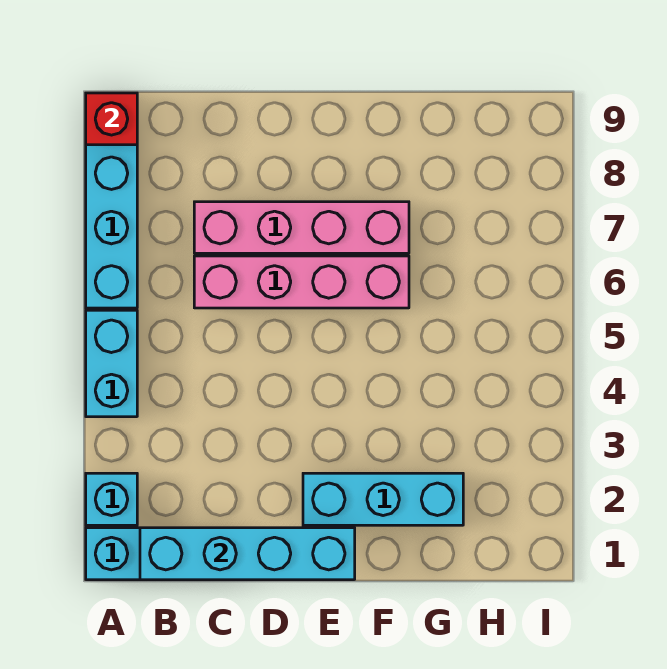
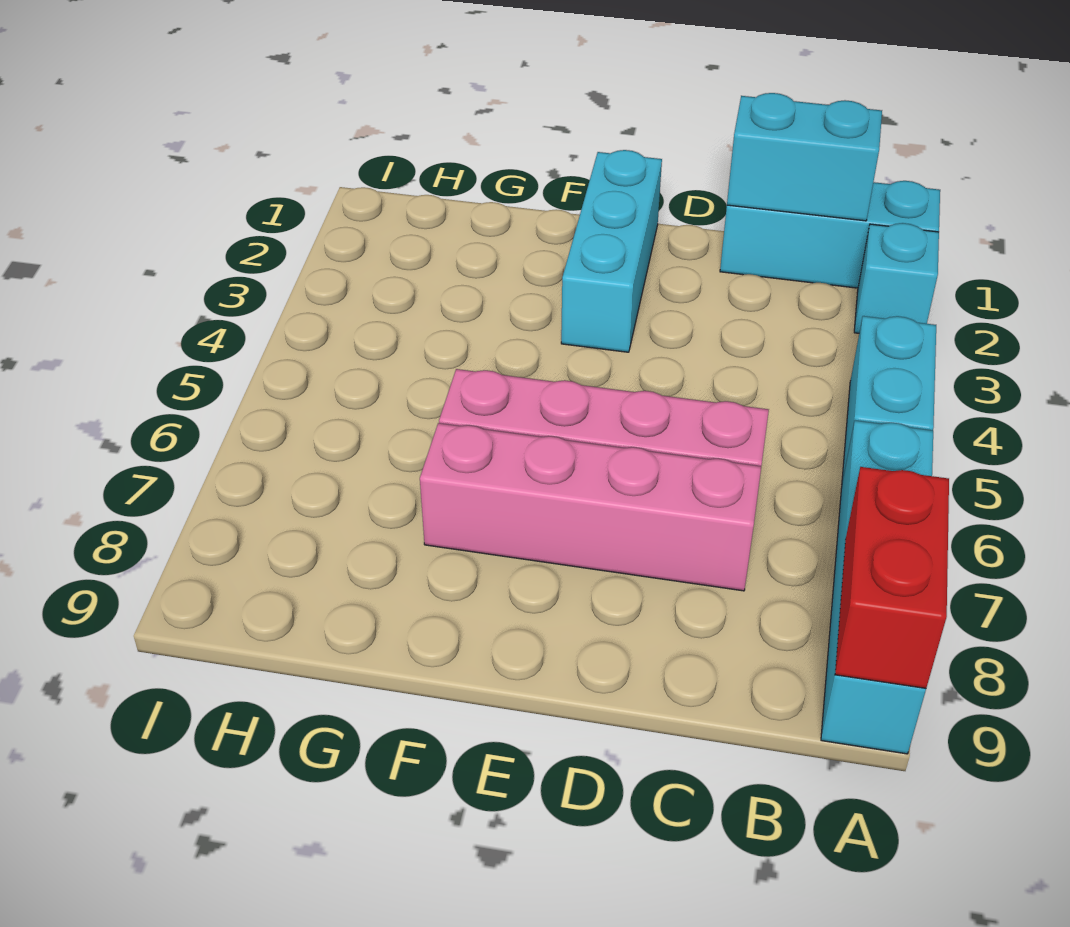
red 1x1 brick [86,93,137,145] -> red 1x2 brick [835,467,949,688]
cyan 1x4 brick [140,528,355,580] -> cyan 1x2 brick [727,93,882,221]
cyan 1x3 brick [303,473,463,525] -> cyan 1x3 brick turned to [561,150,662,352]

